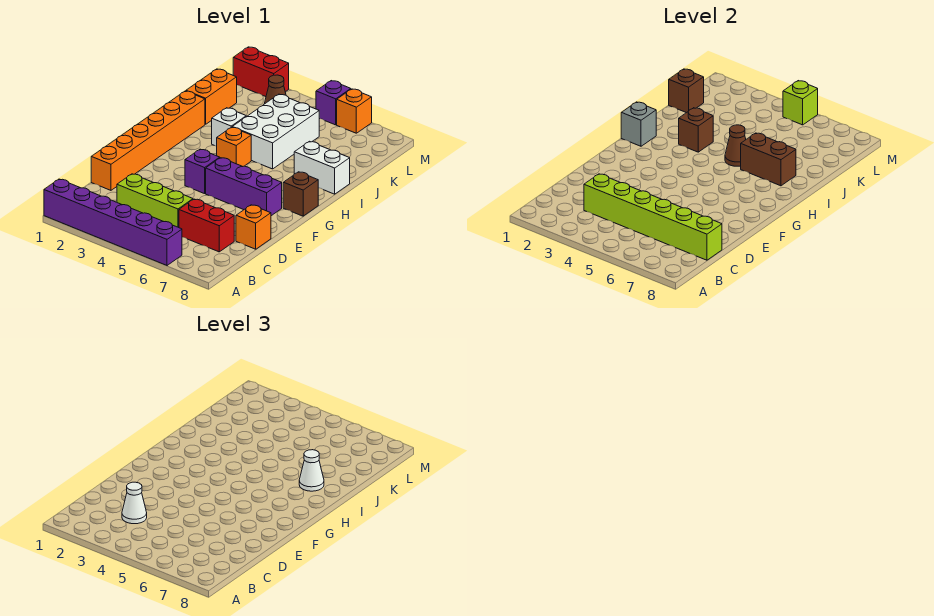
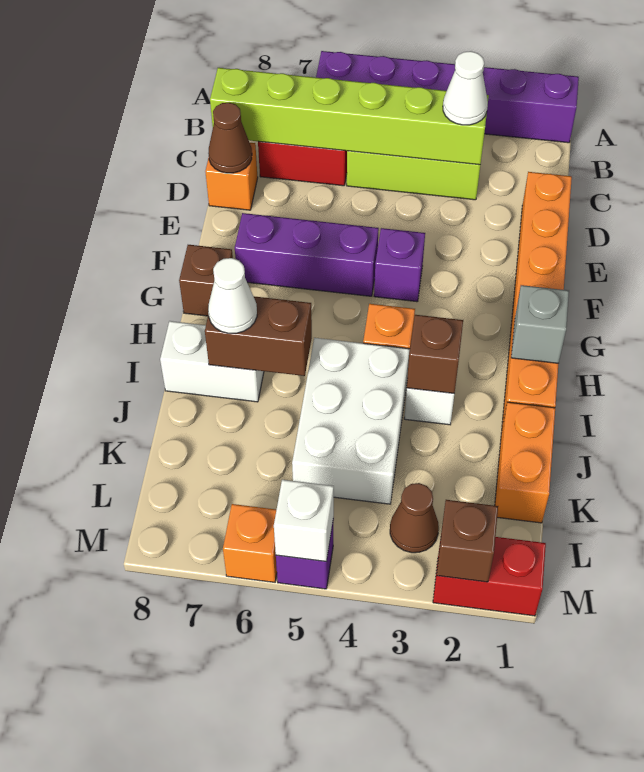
brown 1x1 cone [725,125,746,166] -> brown 1x1 cone moved to [208,103,252,173]
brown 1x1 brick [669,69,704,113] -> brown 1x1 brick moved to [437,500,498,582]
lime 1x1 brick [783,81,818,125] -> white 1x1 brick [274,480,334,561]

